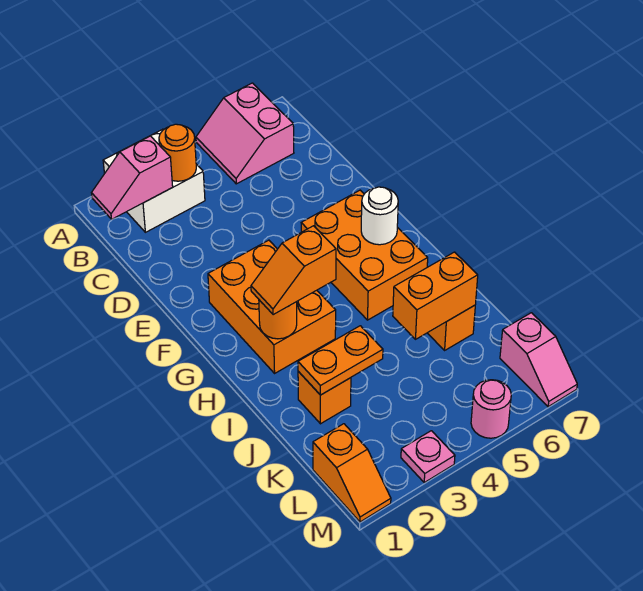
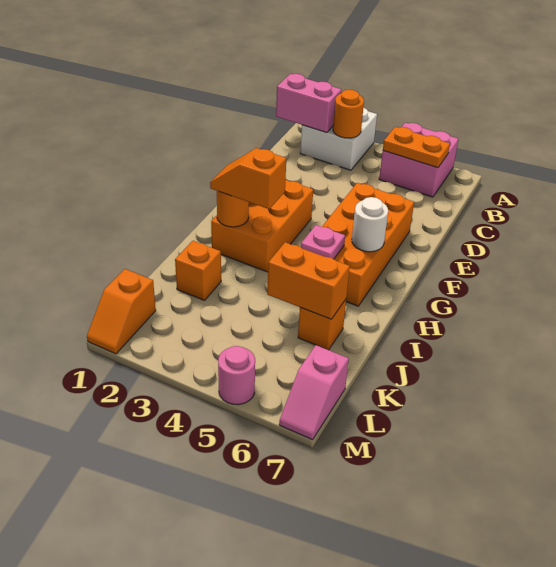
pink 2x2 slope [196,83,294,184] -> pink 2x2 brick [379,123,459,197]
pink 1x2 slope [91,136,173,219] -> pink 1x2 brick [276,74,342,133]
orange 2x3 brick [301,190,428,320] -> orange 2x4 brick [322,183,414,306]
orange 1x2 plate [298,326,383,395] -> orange 1x2 plate moved to [383,127,450,168]
pink 1x1 plate [401,431,455,482] -> pink 1x1 plate moved to [301,225,345,259]

